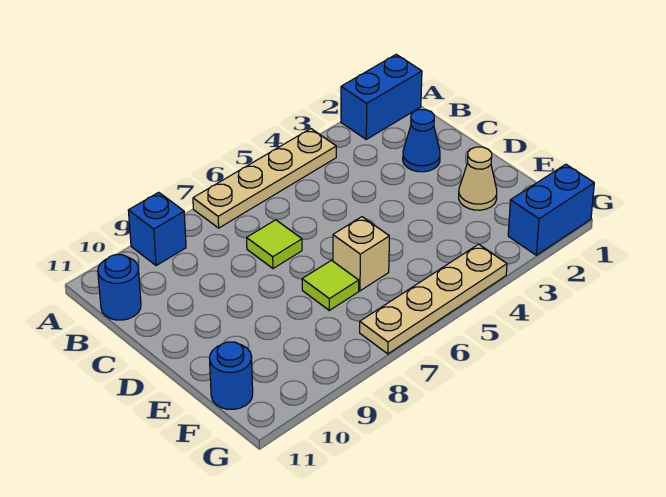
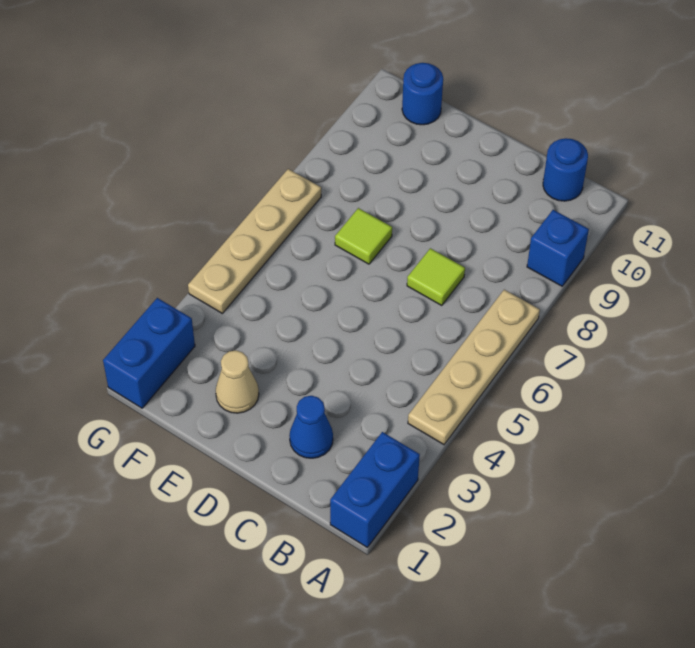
tan 1x1 brick [333,217,389,291] -> none

